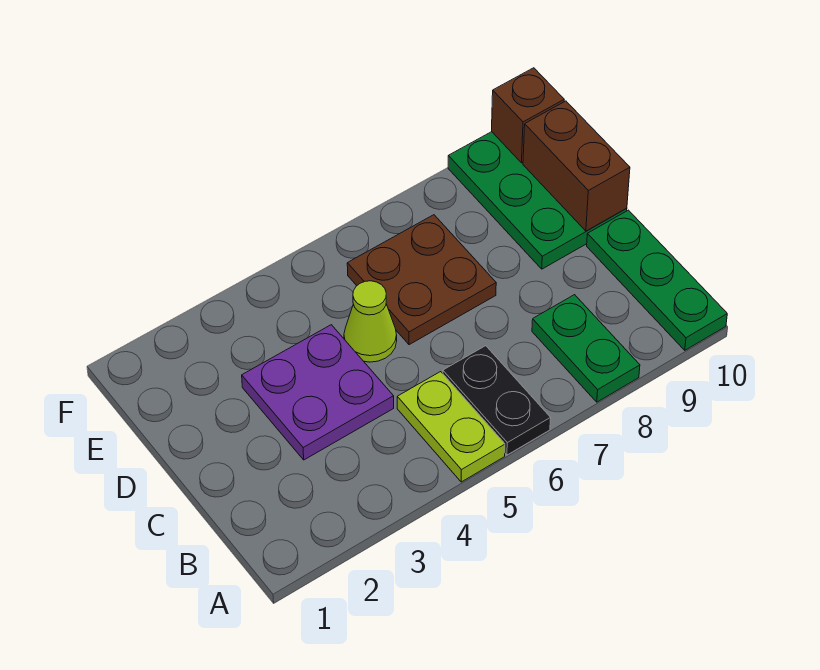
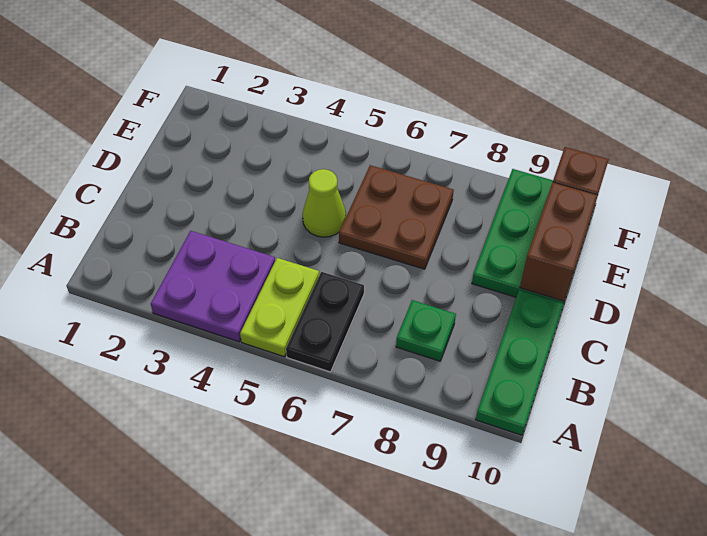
green 1x2 plate [532,295,640,402] -> green 1x1 plate [396,300,456,361]
purple 2x2 plate [242,325,394,460] -> purple 2x2 plate moved to [151,231,275,342]

